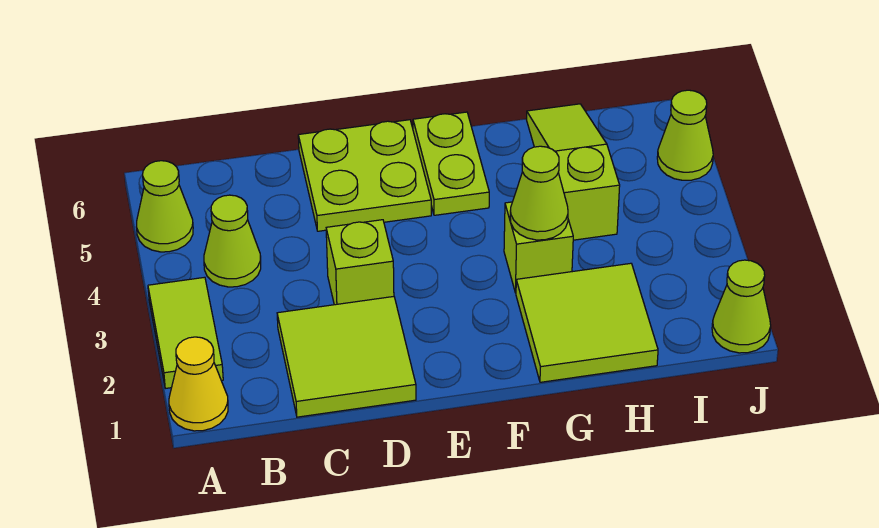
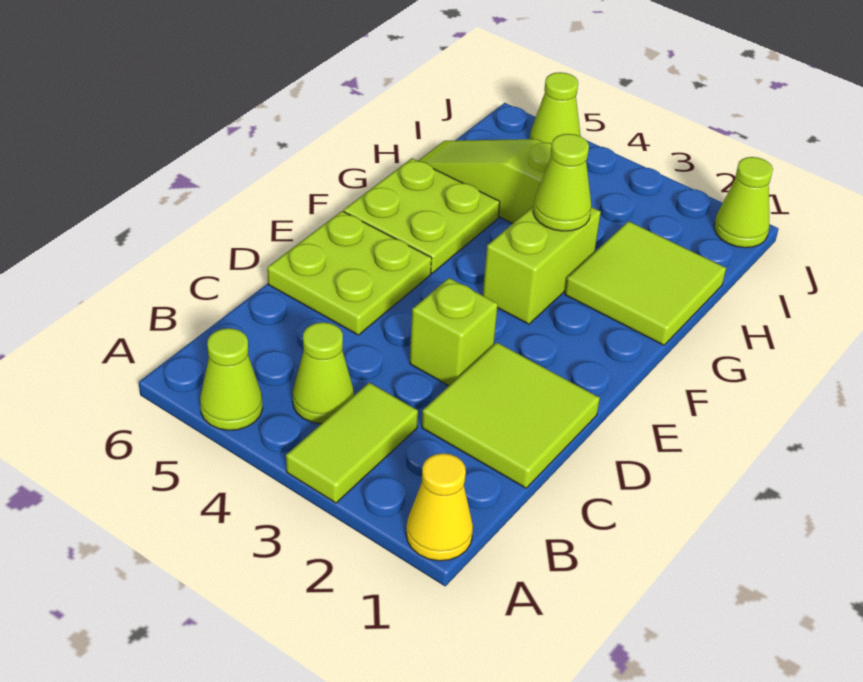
lime 1x2 tile [148,277,223,388] -> lime 1x2 tile turned to [286,383,418,503]
lime 1x2 plate [413,112,489,215] -> lime 2x2 plate [344,158,500,273]
lime 1x1 brick [504,202,573,293] -> lime 1x2 brick [483,206,601,324]

